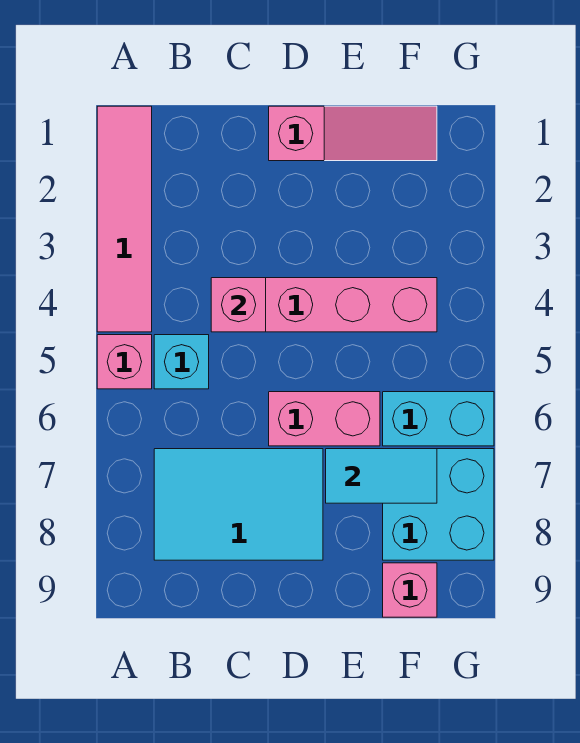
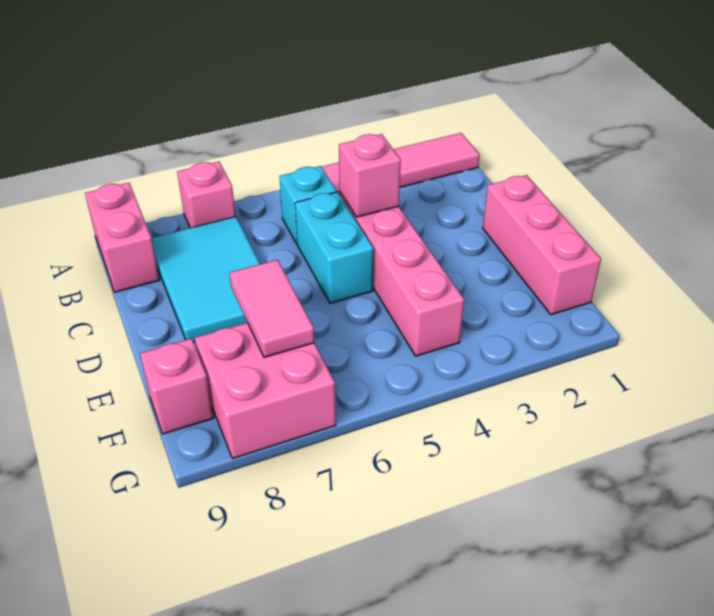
pink 1x1 brick [97,335,152,389] -> pink 1x1 brick moved to [177,162,236,228]
pink 1x3 slope [269,106,437,161] -> pink 1x3 brick [483,175,601,315]
pink 1x2 brick [269,392,380,446] -> pink 1x2 brick moved to [85,183,159,292]
cyan 1x2 tile [326,449,437,503] -> pink 1x2 tile [230,260,314,357]
cyan 1x2 brick [383,392,494,446] -> cyan 1x2 brick moved to [295,192,374,303]
cyan 2x2 brick [383,449,494,560] -> pink 2x2 brick [195,323,336,458]

